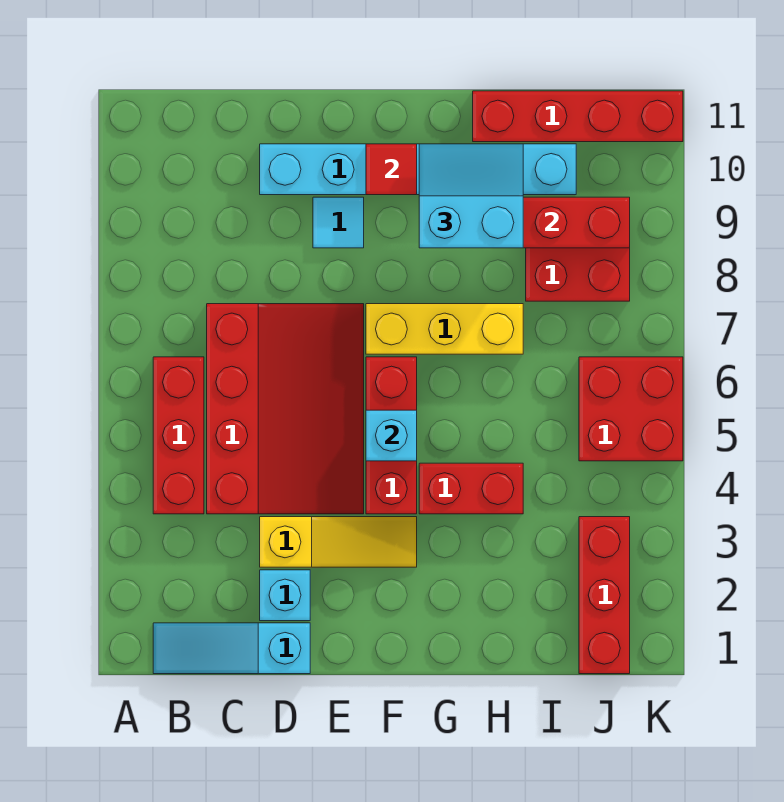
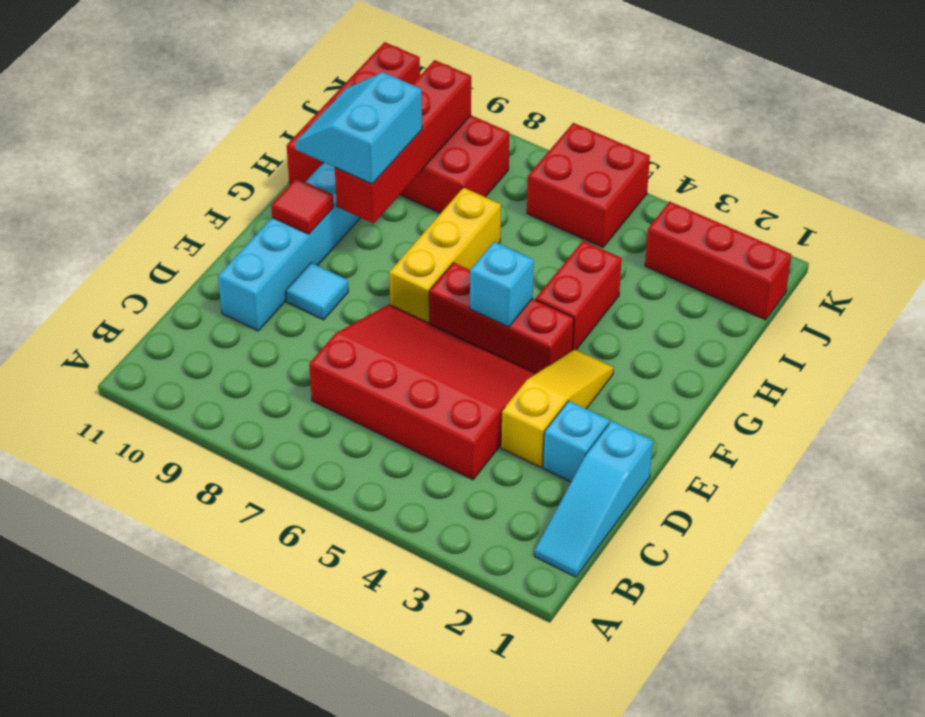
red 1x3 brick [153,357,204,514] -> none

